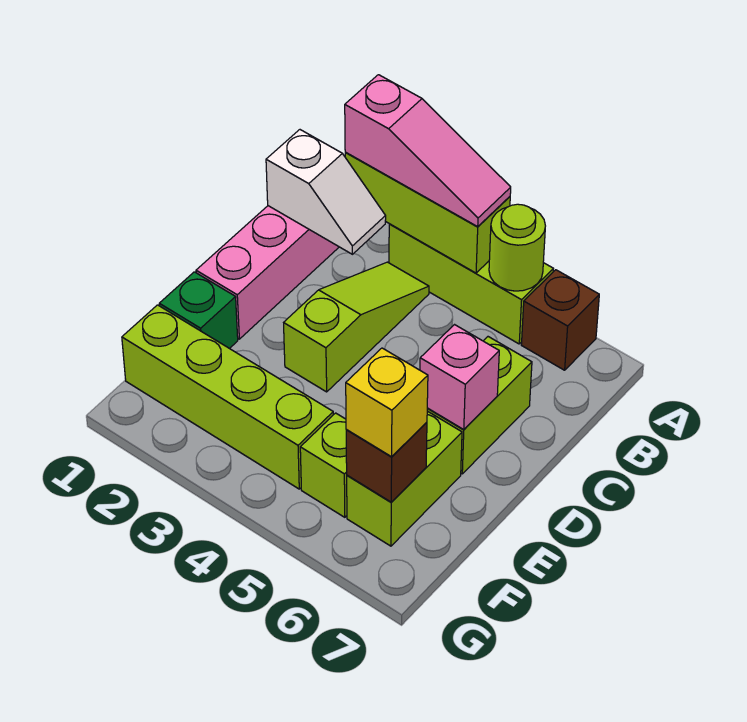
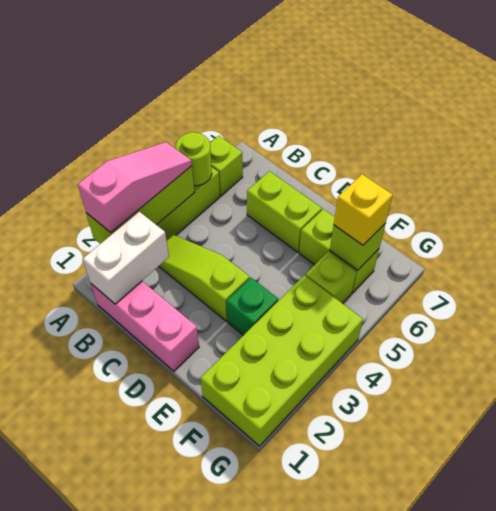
brown 1x1 brick [521,270,599,370] -> lime 1x1 brick [210,136,243,196]
white 1x2 slope [266,130,386,254] -> white 1x2 brick [83,212,169,304]
pink 1x1 brick [420,325,499,429] -> none
green 1x1 brick [159,272,238,349] -> green 1x1 brick moved to [226,278,278,335]
lime 1x4 brick [122,305,333,489] -> lime 2x4 brick [200,275,363,446]
brown 1x1 brick [346,422,427,502] -> lime 1x1 brick [330,223,386,270]

